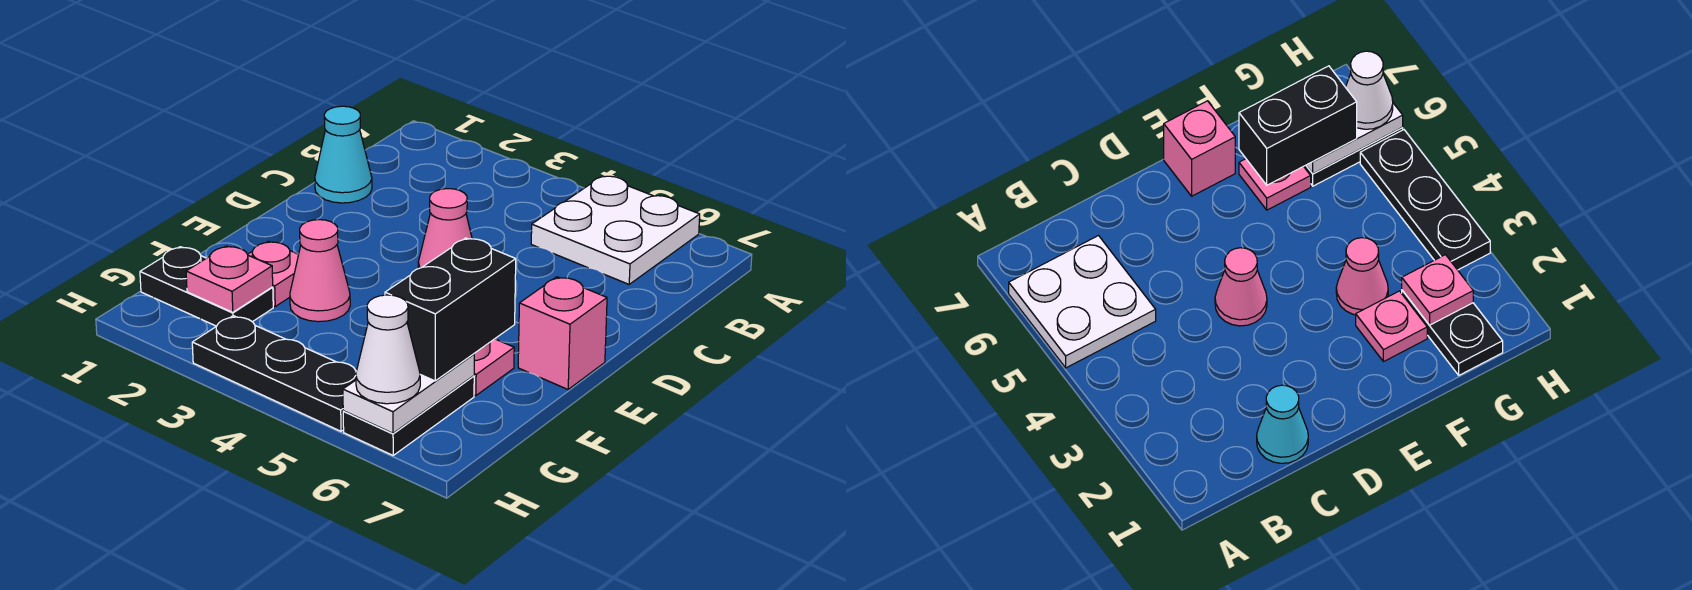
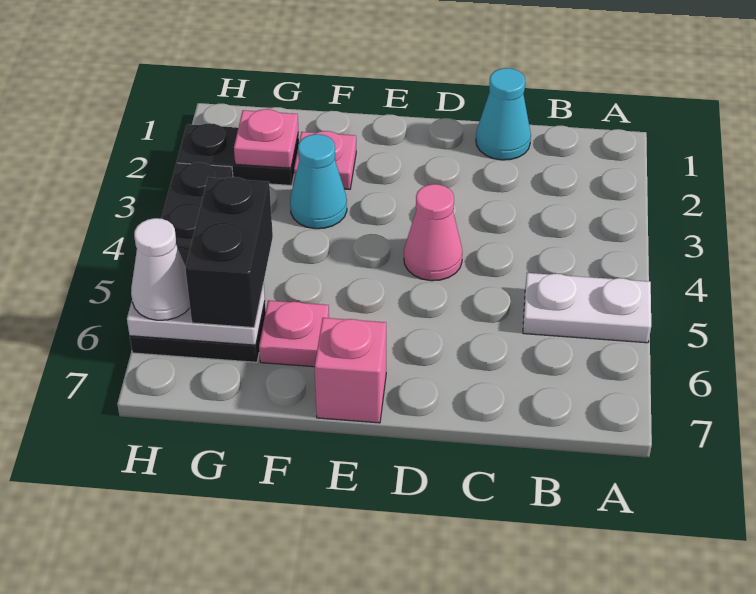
white 2x2 plate [531,176,700,284] -> white 1x2 plate [523,273,651,343]
pink 1x1 cone [290,220,350,322] -> cyan 1x1 cone [290,134,347,229]
black 1x2 brick [385,238,516,381] -> black 1x2 brick turned to [185,177,273,328]
black 1x2 plate [140,247,273,326] -> black 1x2 plate turned to [177,123,299,186]

